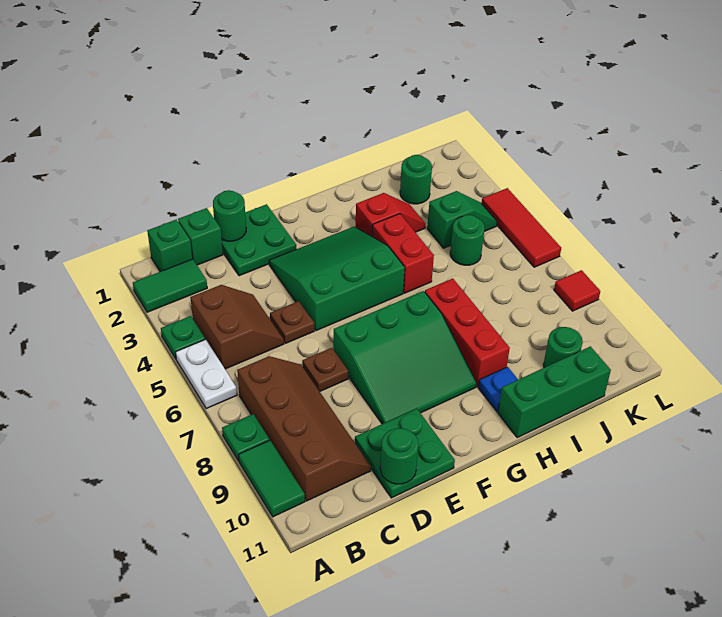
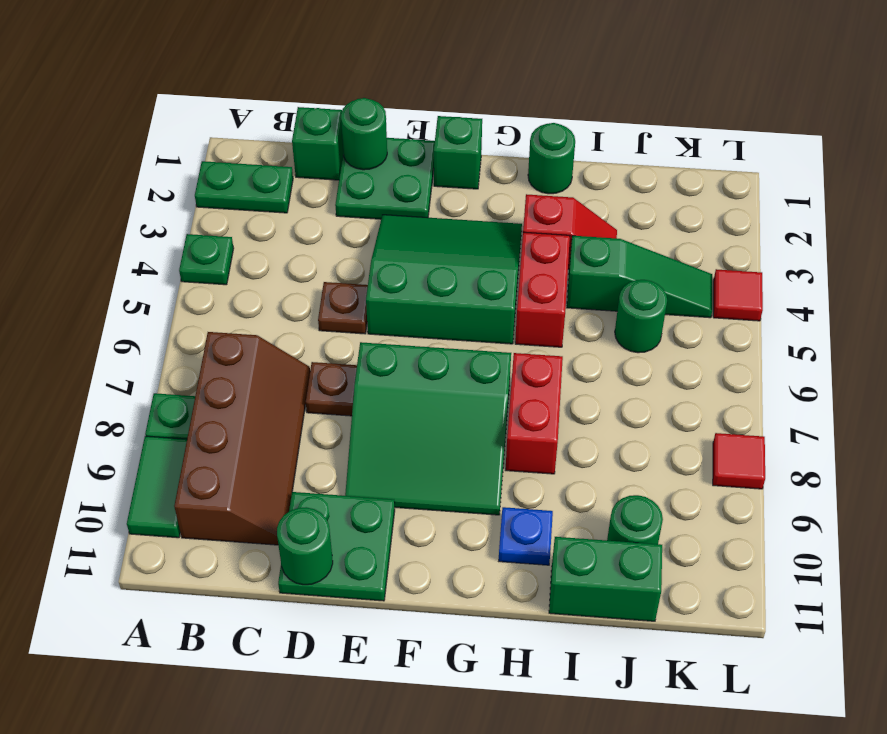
green 1x2 tile [133,259,207,312] -> green 1x2 plate [195,161,293,213]
white 1x2 plate [176,339,237,409] -> none
green 1x1 brick [147,219,192,272] -> green 1x1 brick moved to [434,116,482,189]
brown 2x2 slope [190,285,284,369] -> none
red 1x3 brick [425,278,510,387] -> red 1x2 brick [506,353,563,474]
green 1x3 brick [498,346,611,437] -> green 1x2 brick [549,537,662,621]
green 1x1 round brick [400,155,432,204] -> green 1x1 round brick moved to [528,123,575,194]
green 1x2 slope [427,191,497,248] -> green 1x3 slope [567,236,712,318]
red 1x3 tile [482,188,561,267] -> red 1x1 tile [713,269,763,321]

